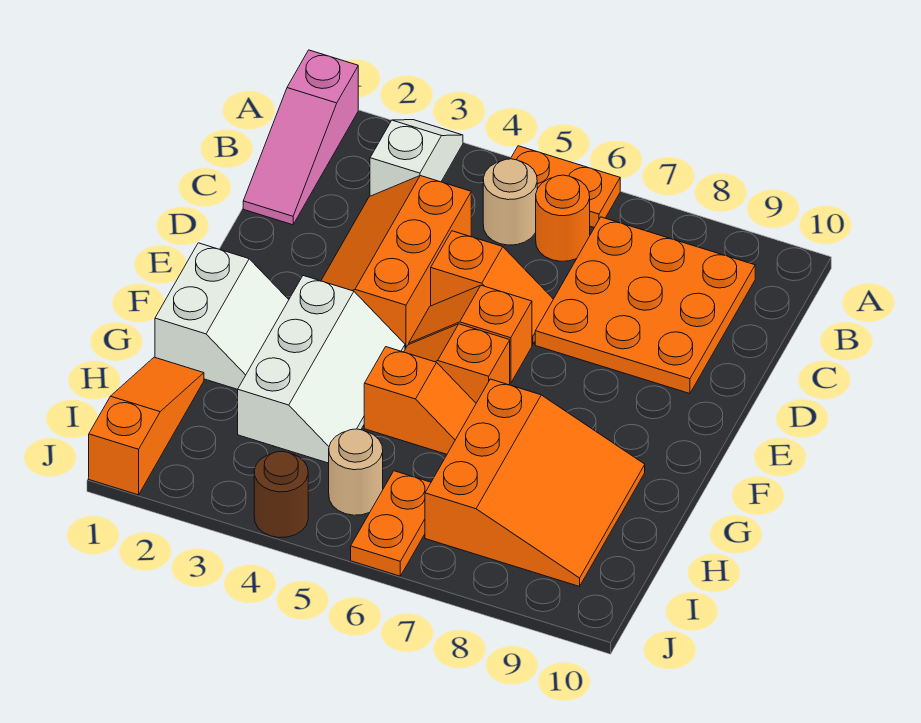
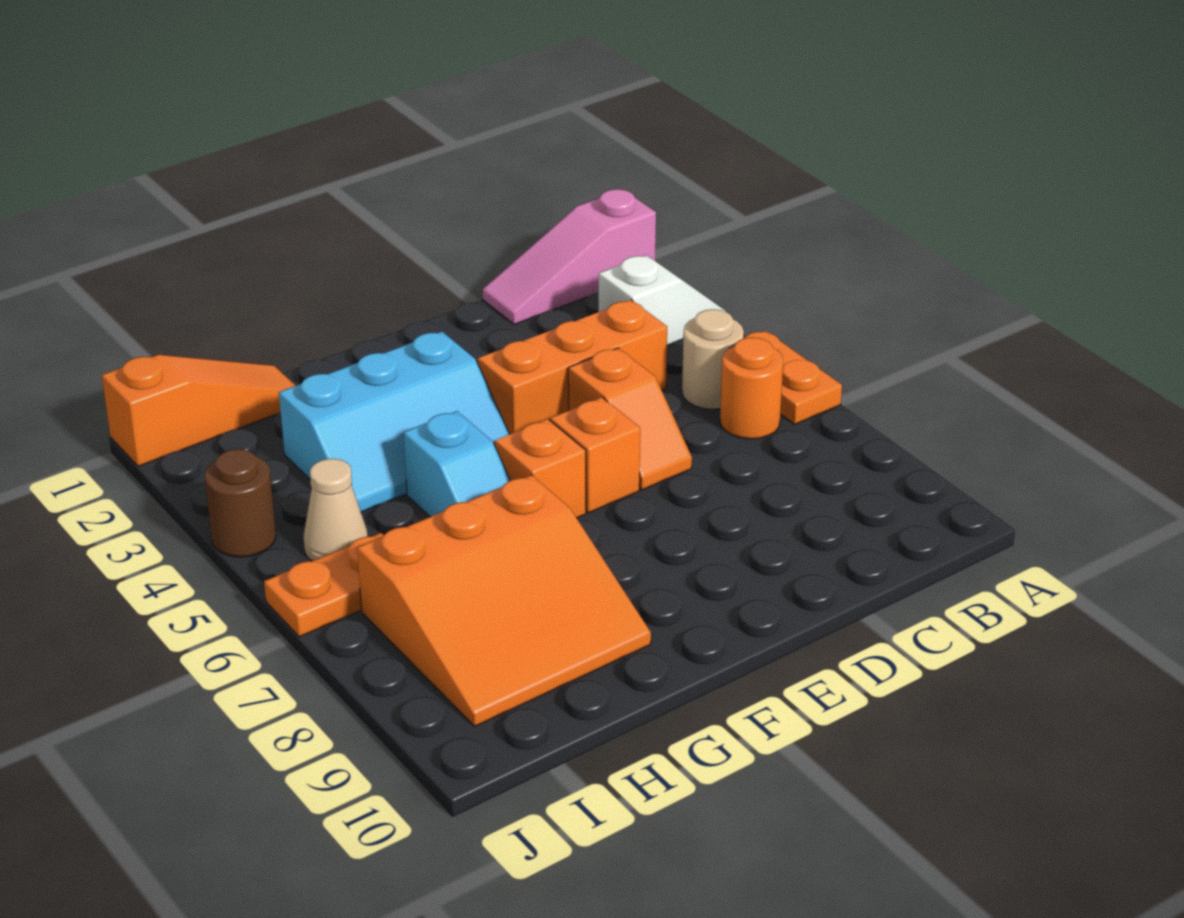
orange 3x3 plate [535,217,755,394] -> none
white 2x2 slope [155,243,289,389] -> none
white 2x3 slope [238,276,405,463] -> cyan 2x3 slope [279,332,510,512]
orange 1x2 slope [364,347,476,454] -> cyan 1x2 slope [404,411,510,517]
tan 1x1 round brick [329,429,383,515] -> tan 1x1 cone [303,459,368,561]

